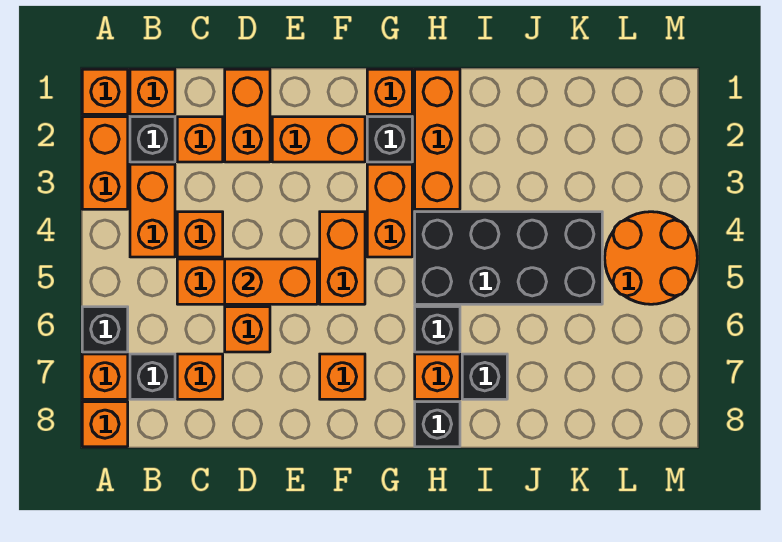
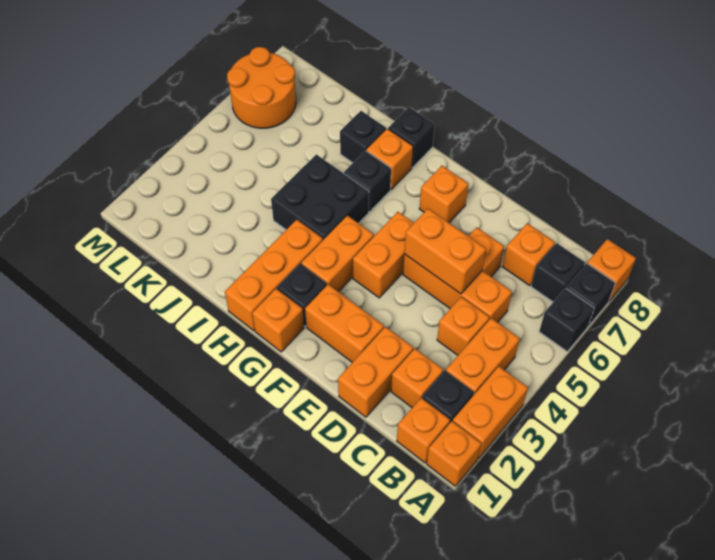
orange 1x1 brick [82,354,128,399] -> black 1x1 brick [566,263,615,326]
black 2x4 brick [415,212,602,304] -> black 2x2 brick [271,154,369,240]
orange 2x2 round brick [605,212,697,304] -> orange 2x2 round brick moved to [227,47,296,128]

